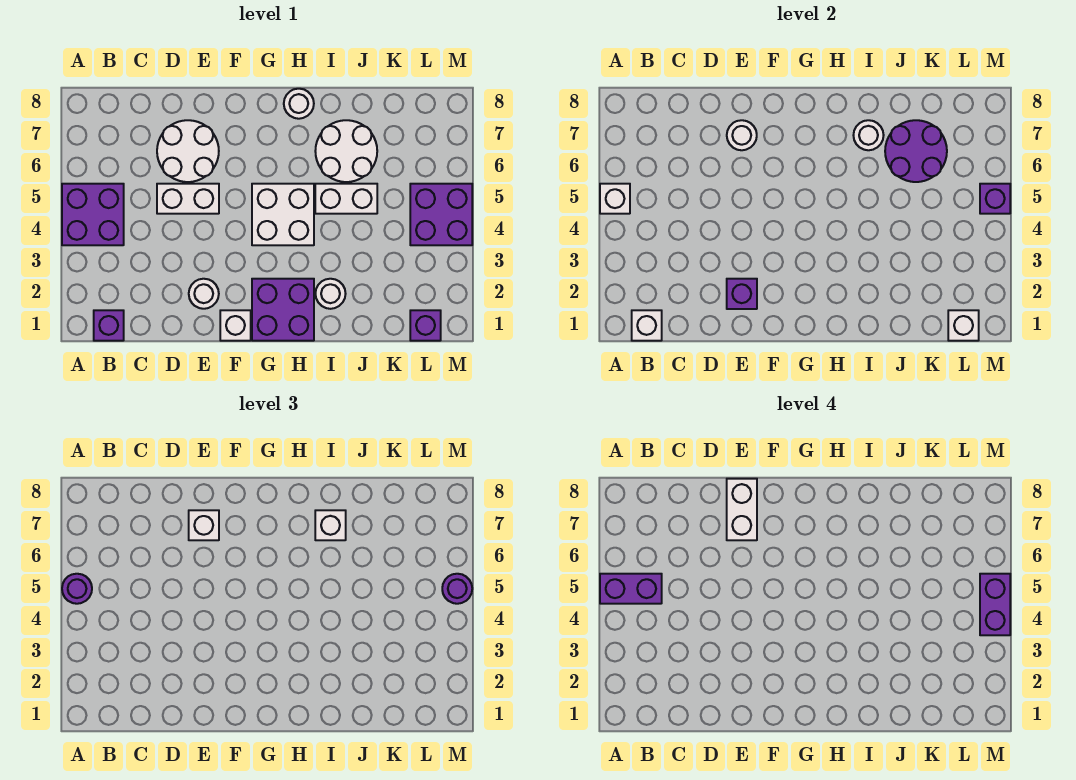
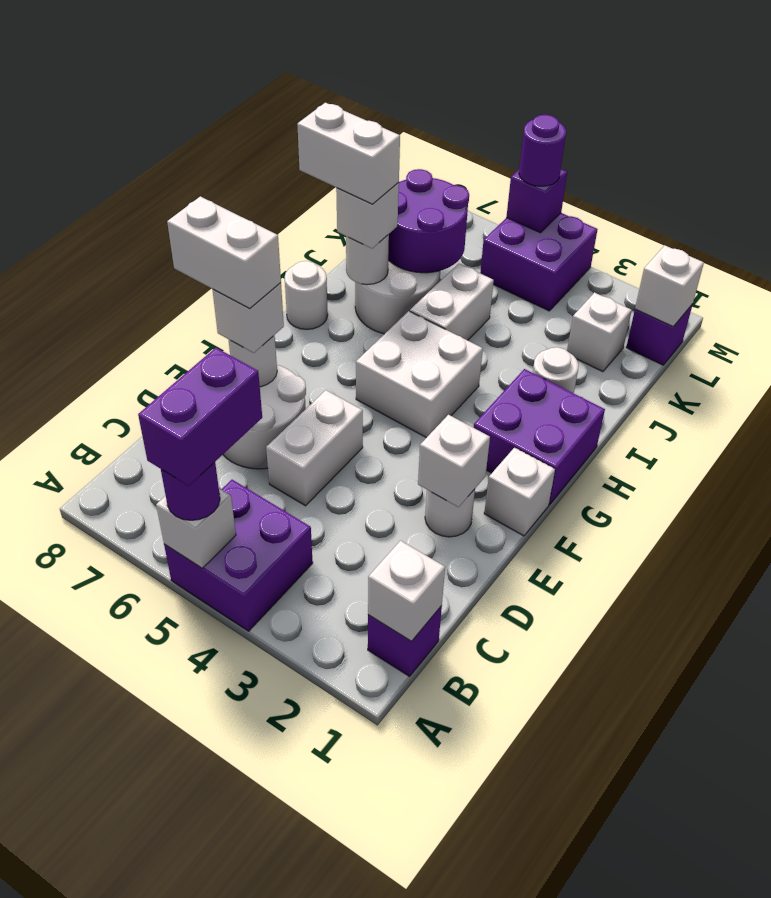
purple 1x1 brick [727,279,757,309] -> white 1x1 brick [418,415,490,507]
none -> white 1x2 brick [297,103,400,204]
none -> white 1x1 brick [567,293,632,372]
purple 1x2 brick [980,574,1010,635] -> none

